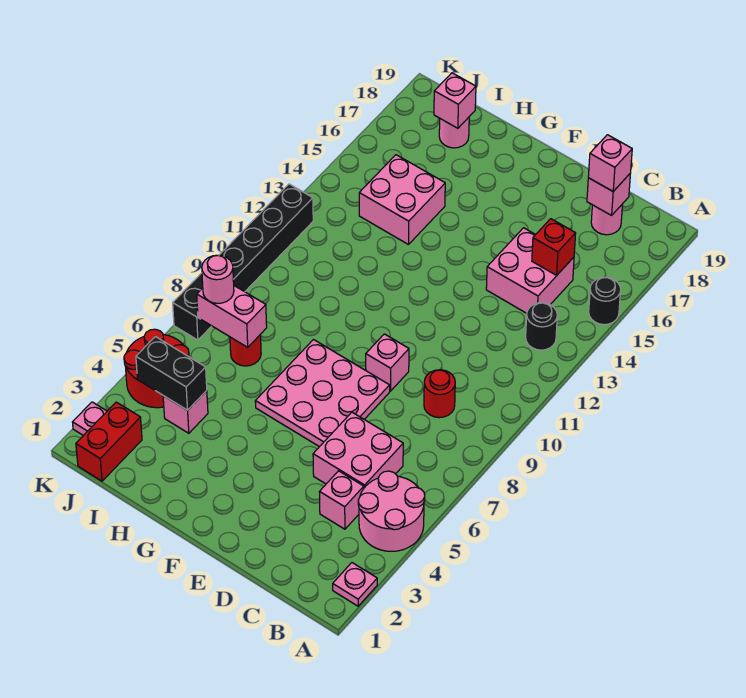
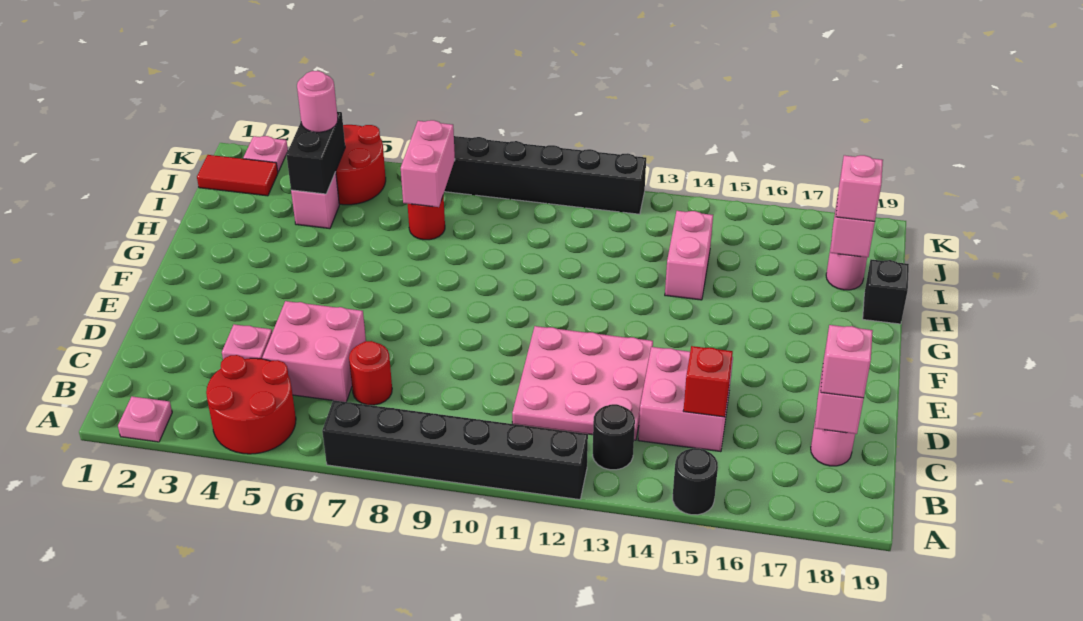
pink 2x2 round brick [358,471,425,551] -> red 2x2 round brick [206,355,296,454]
none -> black 1x6 brick [322,400,588,500]
red 1x1 round brick [424,370,455,418] -> red 1x1 round brick moved to [349,341,392,405]
pink 3x3 plate [255,340,390,447] -> pink 3x3 plate moved to [512,326,653,440]
pink 1x1 brick [366,334,409,391] -> pink 1x1 brick moved to [836,155,883,221]
pink 2x2 brick [359,155,445,245] -> pink 1x2 brick [665,211,713,300]
none -> black 1x1 brick [863,259,909,324]
red 1x2 brick [76,402,142,481] -> red 1x2 tile [197,155,278,196]
pink 1x1 round brick [202,255,234,303] -> pink 1x1 round brick moved to [297,71,338,132]

